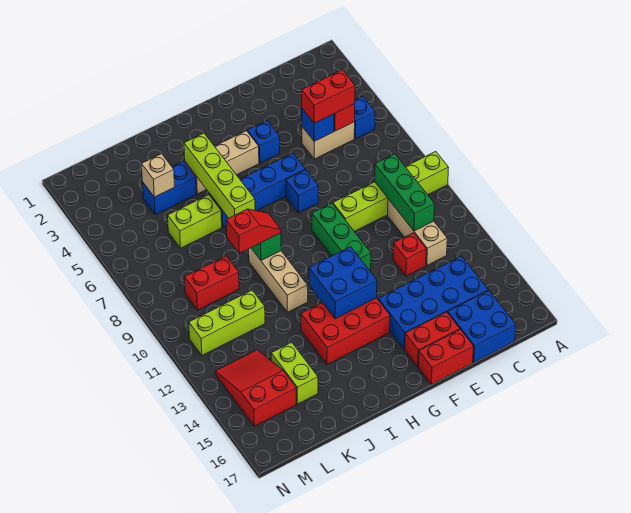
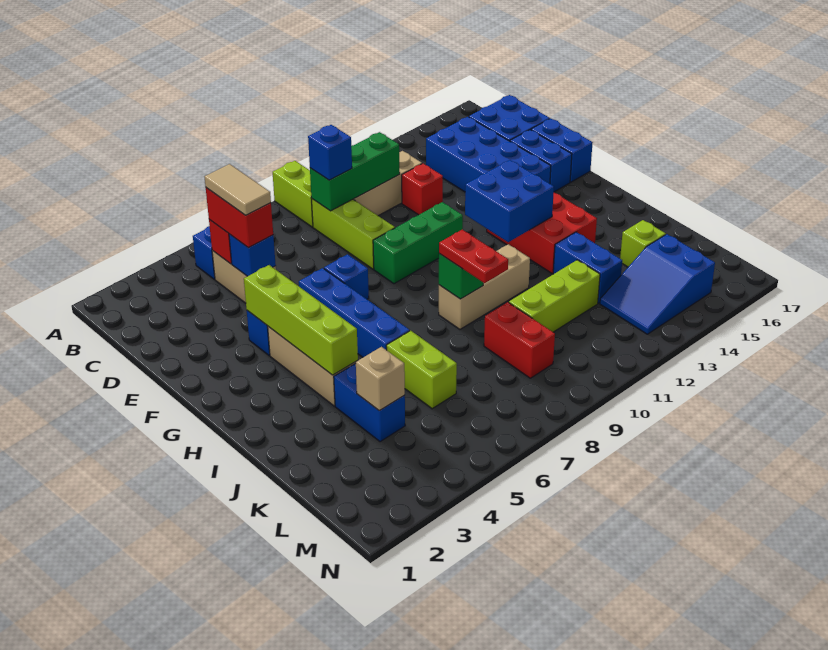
none -> tan 1x2 tile [205,164,271,215]
none -> blue 1x1 brick [308,125,352,180]
red 1x2 brick [405,312,460,367] -> blue 1x2 brick [510,130,572,192]
red 1x2 brick [418,330,474,384] -> blue 1x2 brick [531,118,593,182]
lime 1x4 brick [184,133,255,218] -> lime 1x4 brick turned to [244,265,358,375]
red 1x2 slope [226,209,281,253] -> red 1x2 plate [439,229,508,283]
none -> blue 1x2 brick [553,232,622,303]
lime 1x3 brick [189,290,265,355] -> lime 1x3 brick turned to [509,260,600,332]
lime 1x2 brick [271,342,318,404] -> lime 1x1 brick [620,220,666,267]
red 2x3 slope [215,350,296,426] -> blue 2x3 slope [600,234,715,334]

